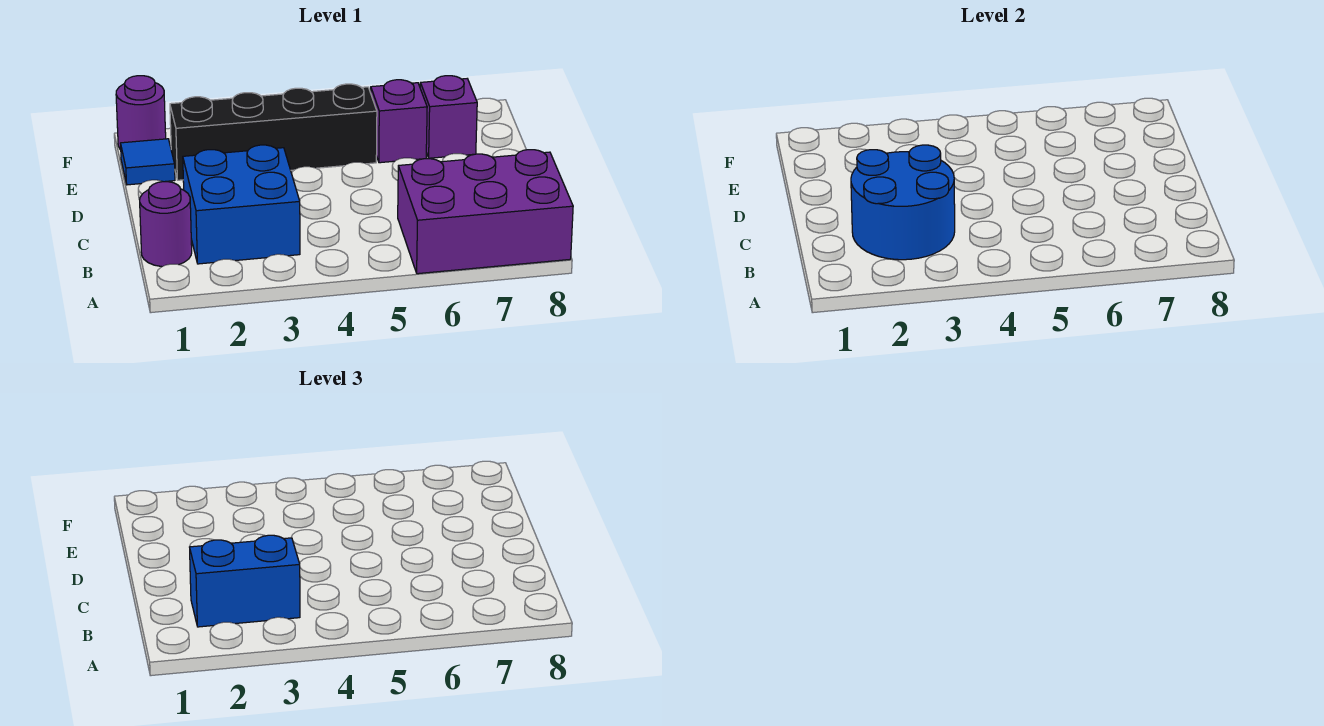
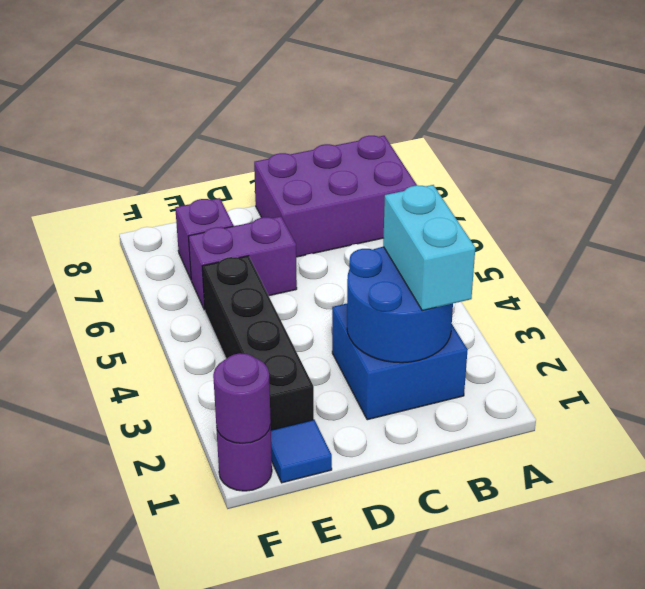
purple 2x3 brick [398,150,573,274] -> purple 2x3 brick turned to [254,136,417,257]
purple 1x1 round brick [140,182,192,267] -> purple 1x1 round brick moved to [213,353,271,443]
blue 1x2 brick [190,535,300,627] -> cyan 1x2 brick [383,185,475,311]
purple 1x1 brick [371,80,427,163] -> purple 1x2 brick [188,216,297,310]

